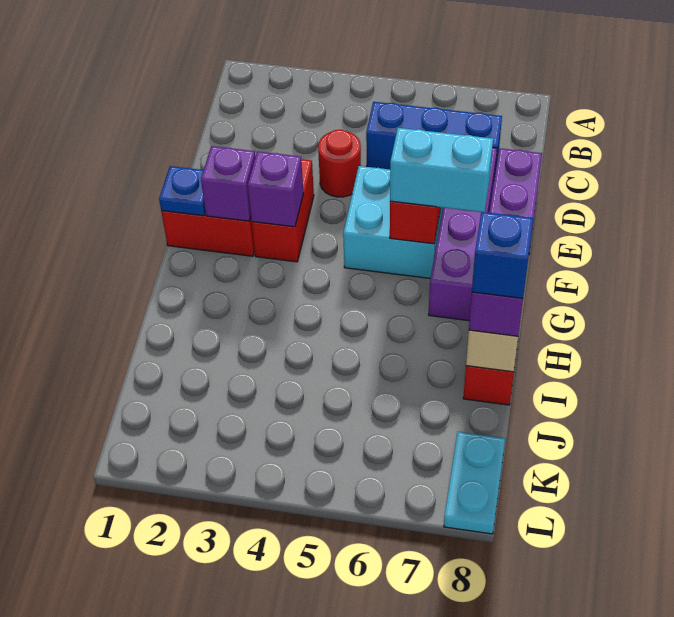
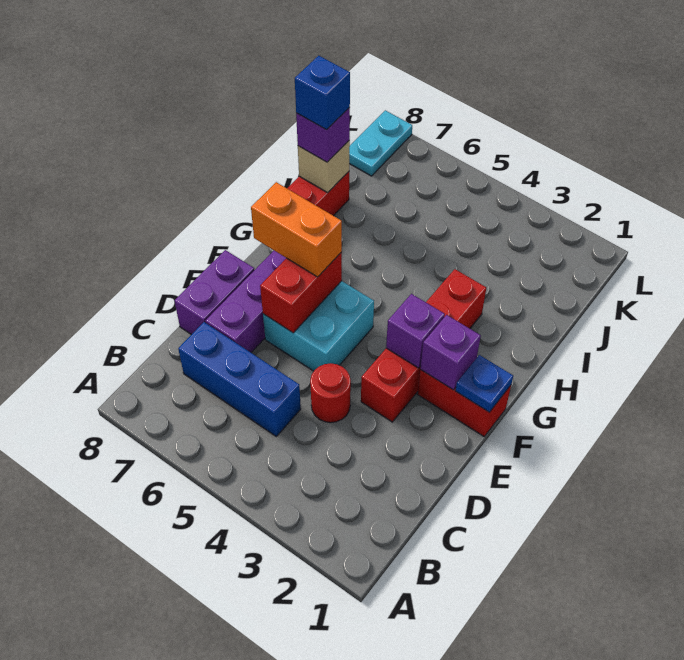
red 1x2 brick [252,159,314,262] -> red 1x4 brick [361,269,486,422]
cyan 1x2 brick [390,128,493,212] -> orange 1x2 brick [251,182,342,277]

